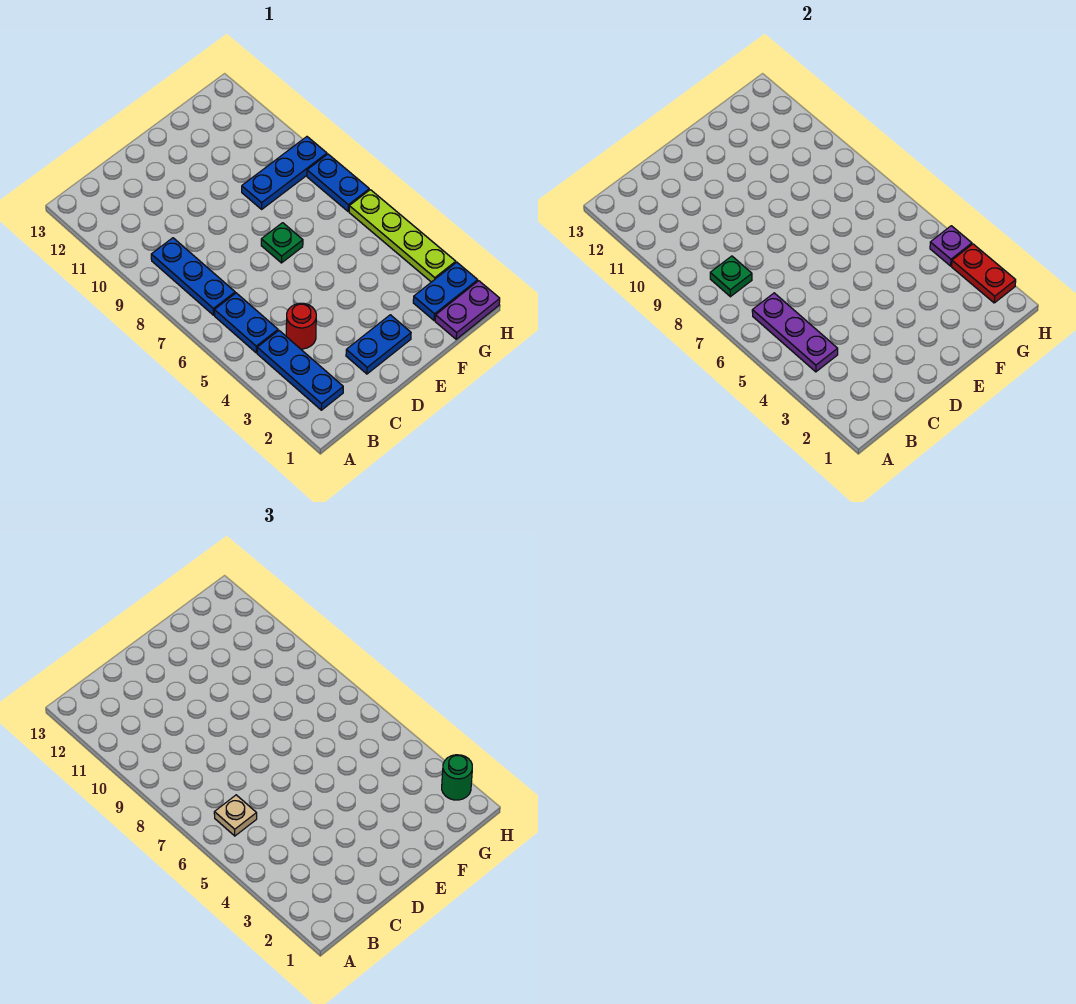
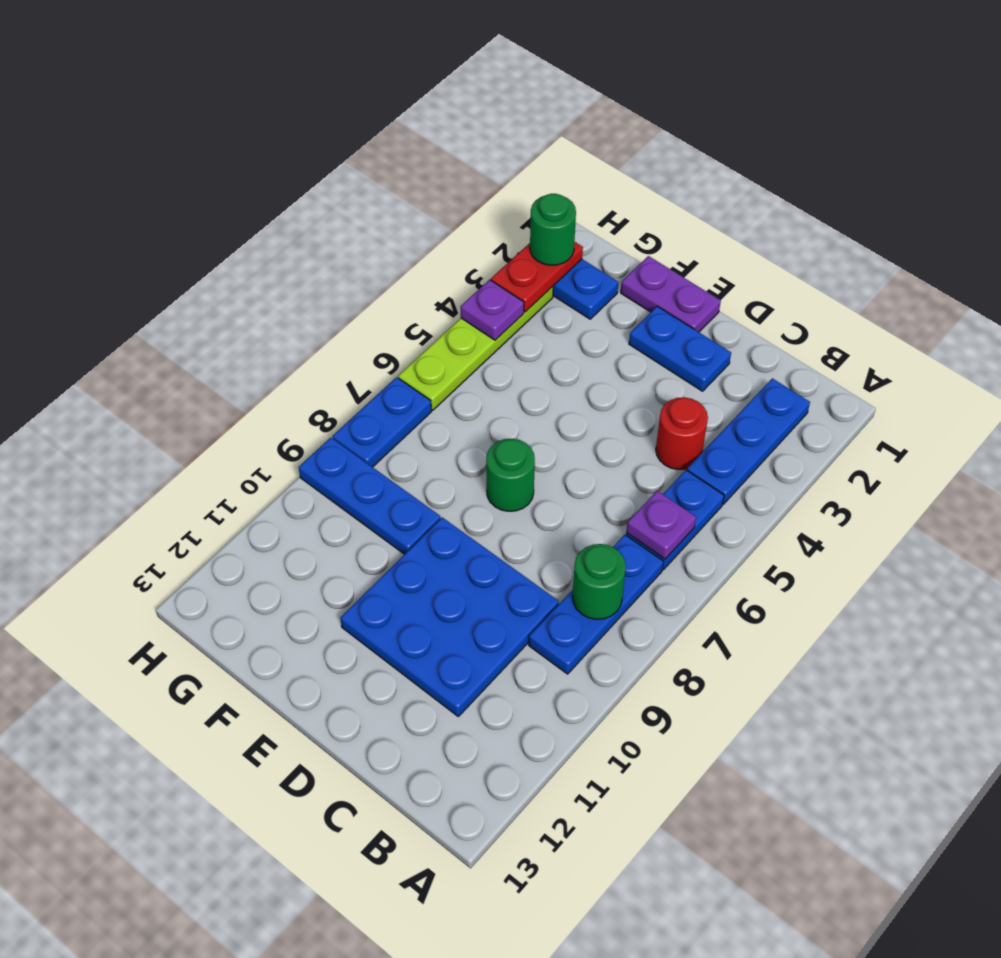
purple 1x3 plate [752,293,838,372] -> purple 1x1 plate [626,491,696,559]
tan 1x1 plate [214,795,257,836] -> none
green 1x1 plate [710,256,752,297] -> green 1x1 round brick [572,544,626,619]
none -> blue 3x3 plate [340,517,559,716]
green 1x1 plate [261,223,303,263] -> green 1x1 round brick [486,439,535,511]
purple 1x2 plate [435,281,500,339] -> purple 1x2 plate moved to [621,256,721,332]

